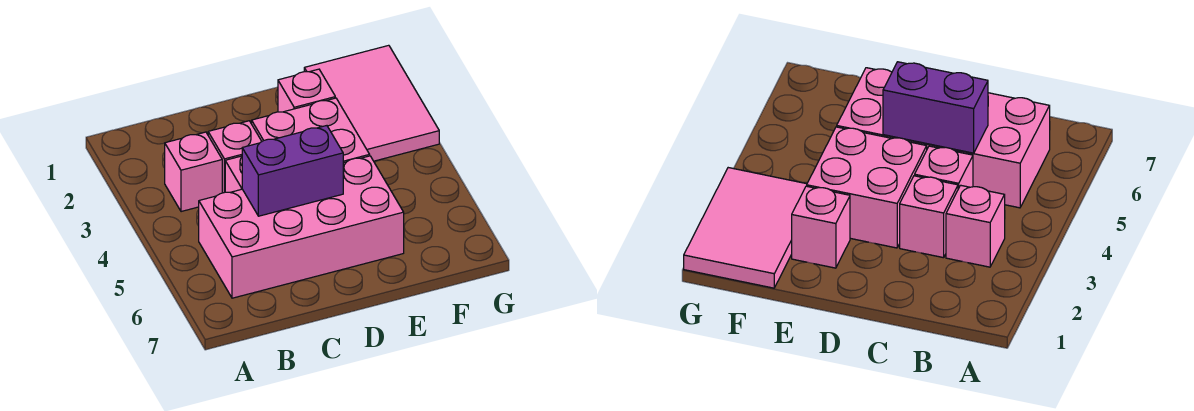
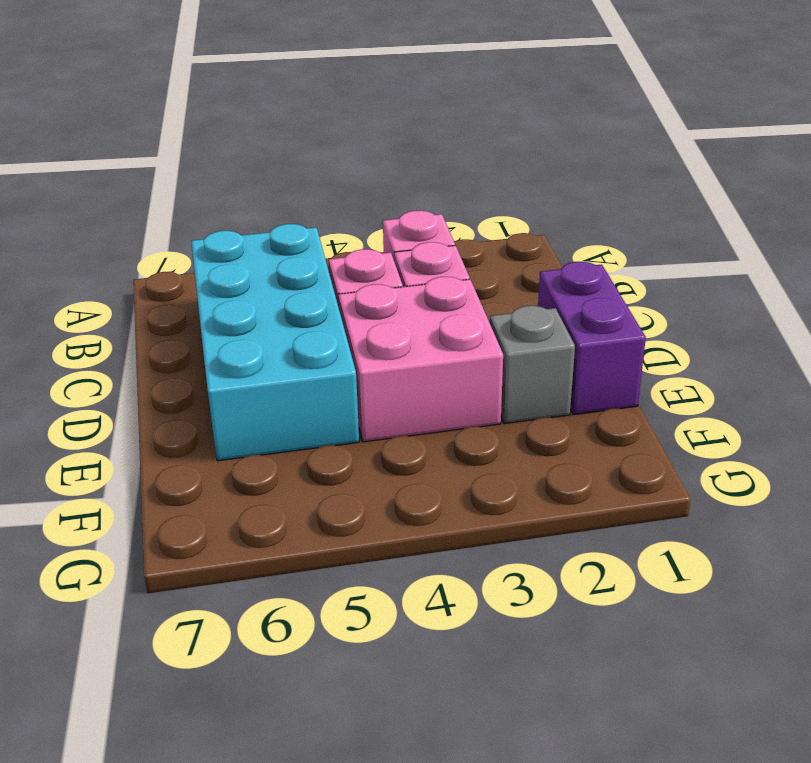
pink 2x4 brick [199,156,404,298] -> cyan 2x4 brick [191,224,359,461]
purple 1x2 brick [242,126,343,216] -> purple 1x2 brick moved to [538,262,646,415]
pink 1x1 brick [278,69,335,112] -> grey 1x1 brick [490,306,575,424]
pink 2x3 tile [304,45,439,161] -> none

